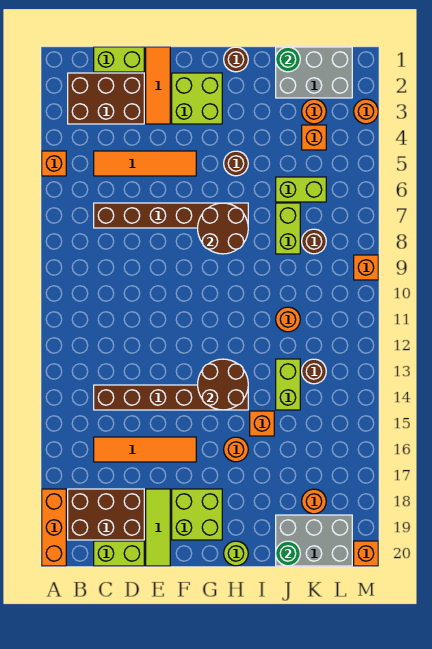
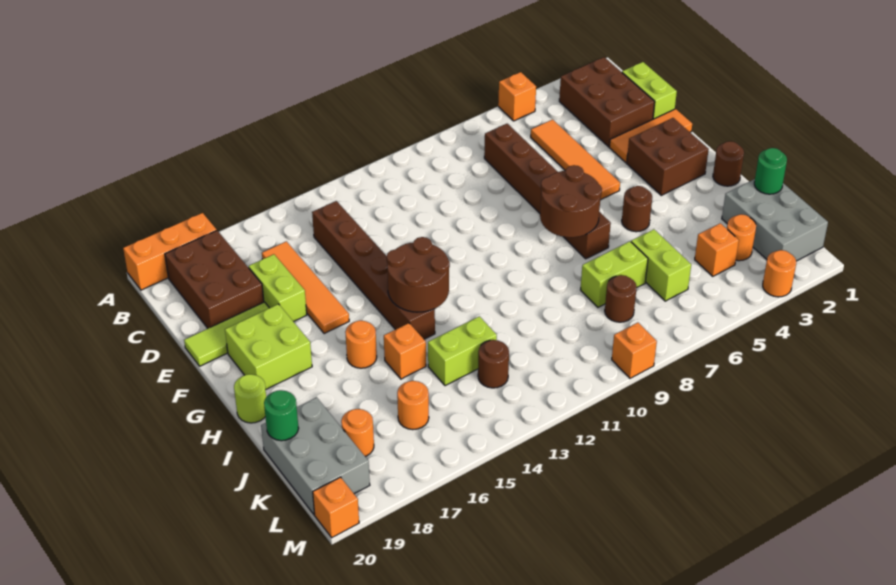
lime 1x2 brick [94,541,144,566] -> lime 1x2 brick moved to [249,254,307,322]
lime 2x2 brick [172,73,222,124] -> brown 2x2 brick [627,118,709,195]
orange 1x1 round brick [276,307,300,332] -> orange 1x1 round brick moved to [397,381,429,430]

